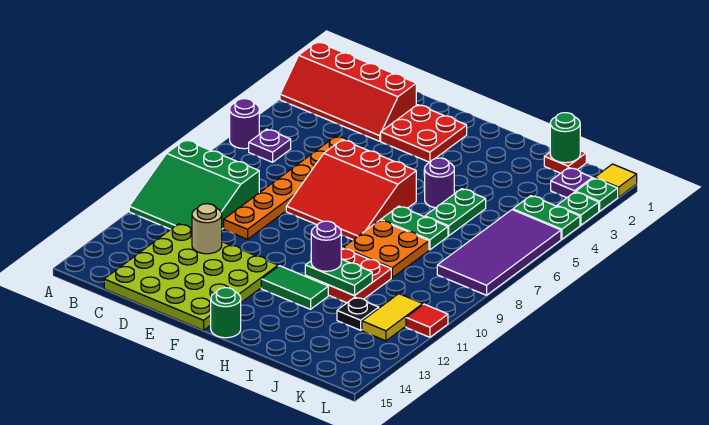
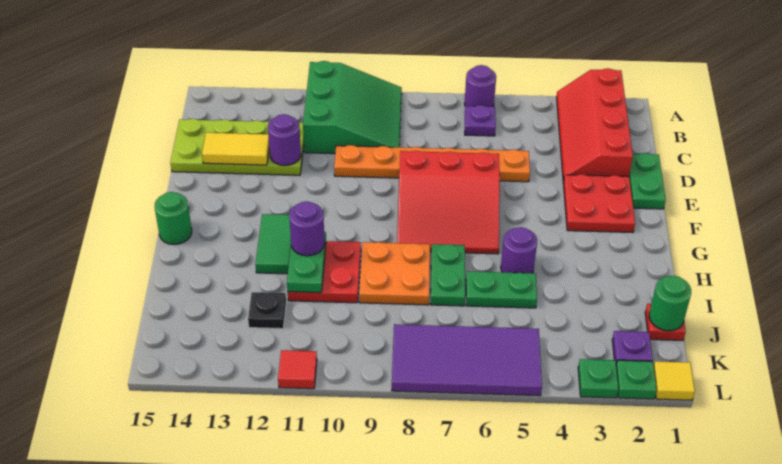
green 3x3 slope [129,140,259,229] -> green 3x3 slope turned to [303,61,402,154]
lime 4x4 plate [104,224,278,330] -> lime 2x4 plate [171,119,304,175]
tan 1x1 round brick [192,204,222,254] -> purple 1x1 round brick [268,114,301,166]
red 3x3 slope [286,140,416,240] -> red 3x3 slope turned to [397,151,500,254]
green 1x2 plate [513,196,580,239] -> green 1x2 plate moved to [629,153,666,209]
yellow 1x2 tile [362,294,423,341] -> yellow 1x2 tile moved to [202,133,269,165]

